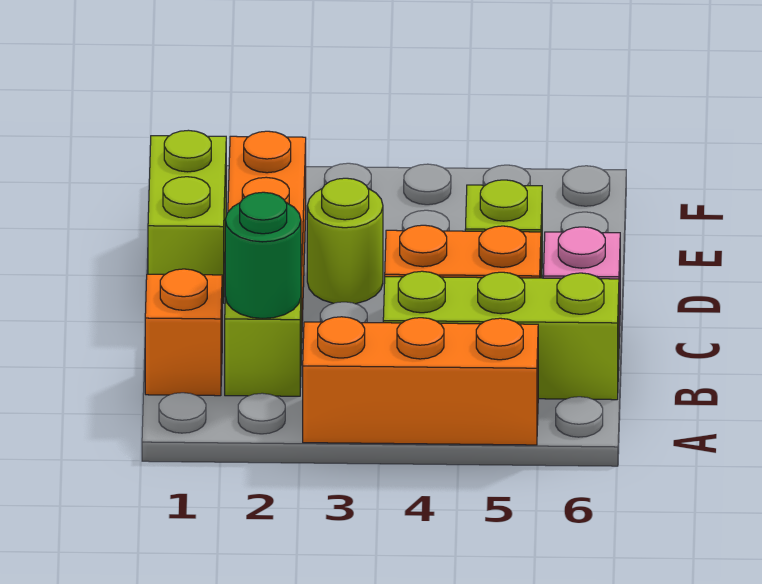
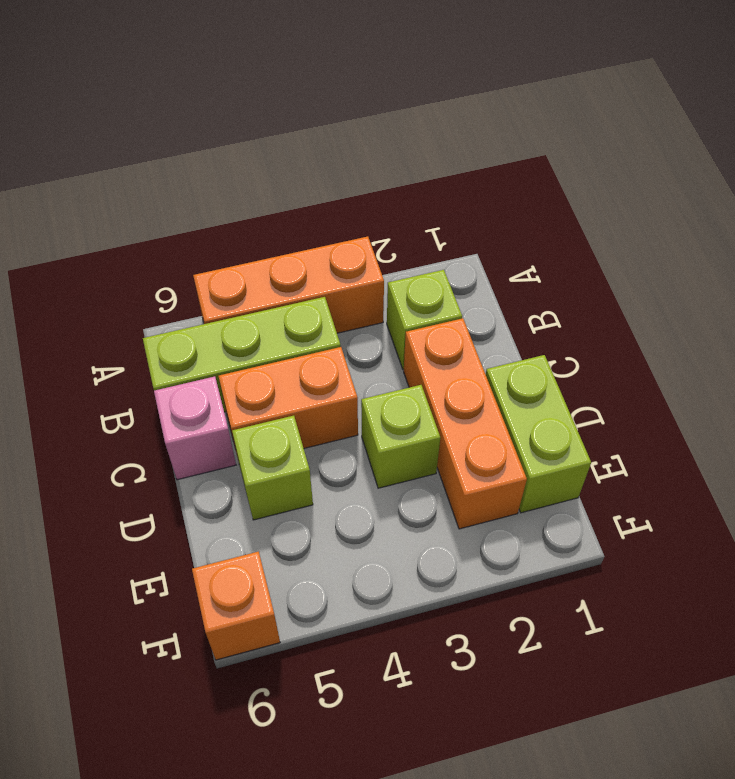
orange 1x1 brick [145,269,222,396] -> orange 1x1 brick moved to [192,552,280,660]
green 1x1 round brick [225,192,301,319] -> none
lime 1x1 round brick [307,178,383,304] -> lime 1x1 brick [361,385,440,488]

